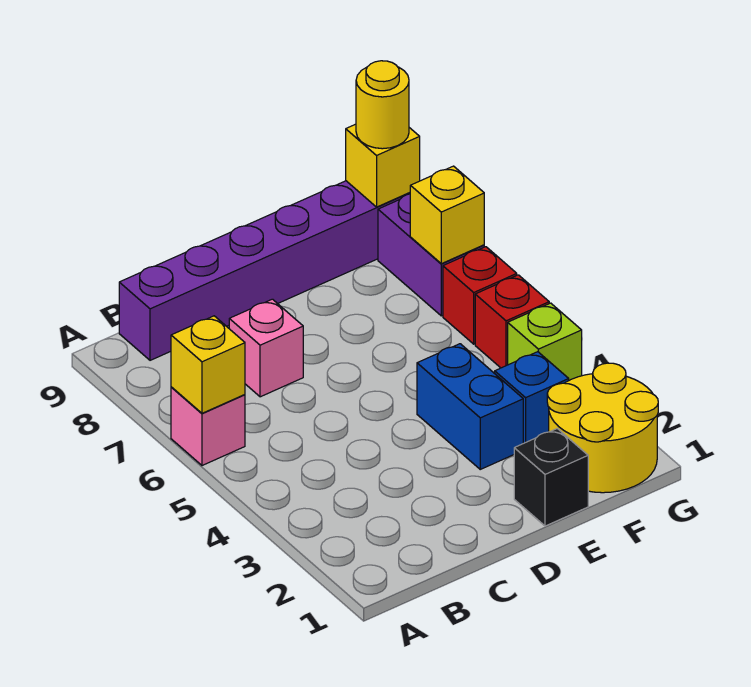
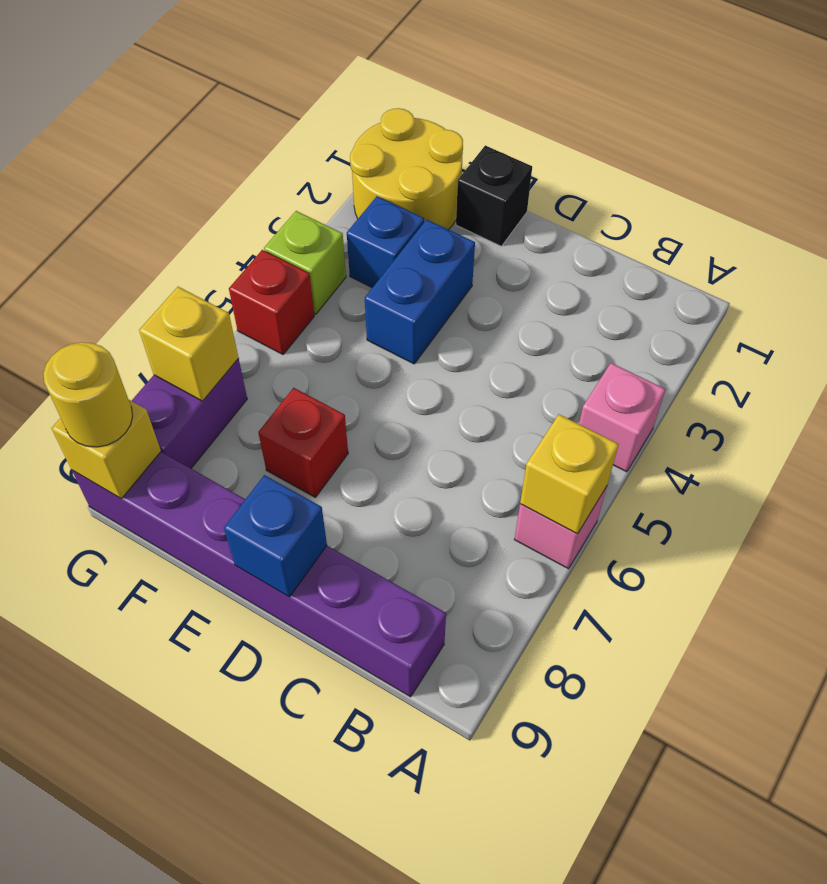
pink 1x1 brick [229,299,303,397] -> pink 1x1 brick moved to [579,363,665,472]
none -> blue 1x1 brick [224,475,327,597]
red 1x1 brick [443,247,517,344] -> red 1x1 brick moved to [258,388,348,497]

